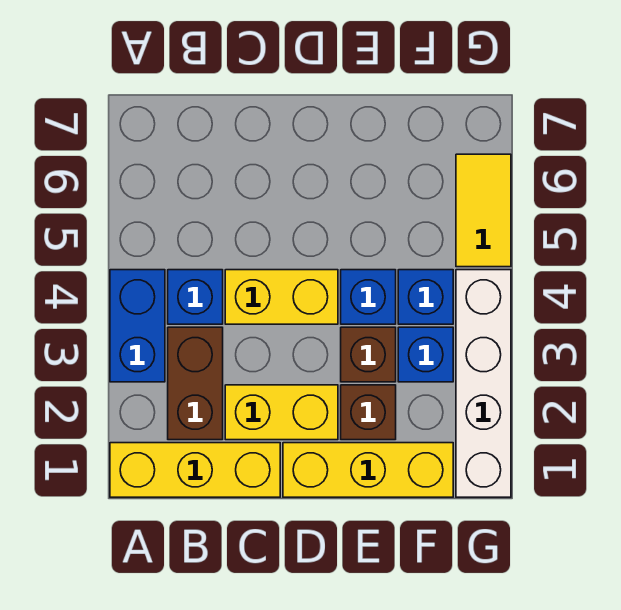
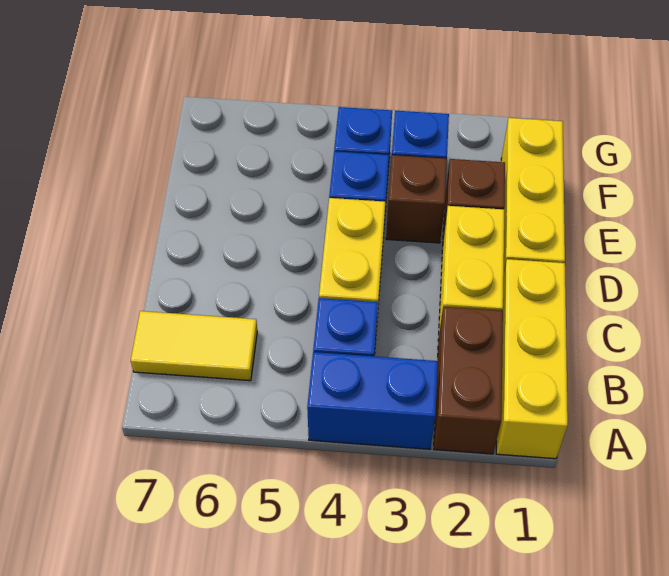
brown 1x2 brick [168,327,223,440] -> brown 1x2 brick turned to [434,307,503,454]
white 1x4 brick [456,270,511,497] -> none
yellow 1x2 tile [456,154,511,267] -> yellow 1x2 tile moved to [131,311,257,381]

